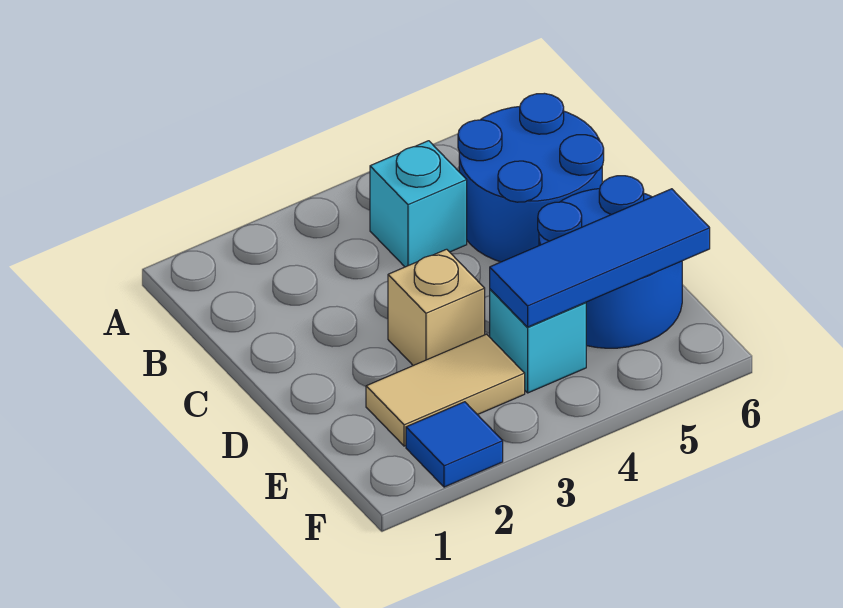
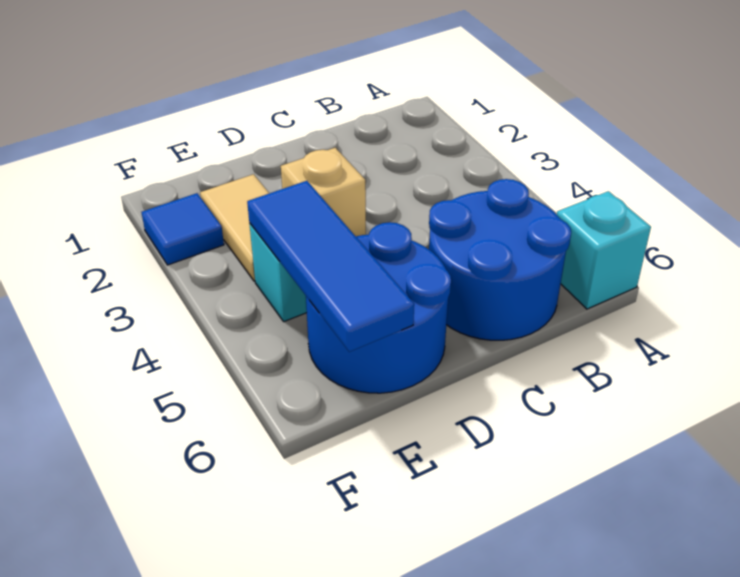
cyan 1x1 brick [370,141,467,267] -> cyan 1x1 brick moved to [557,191,651,309]

